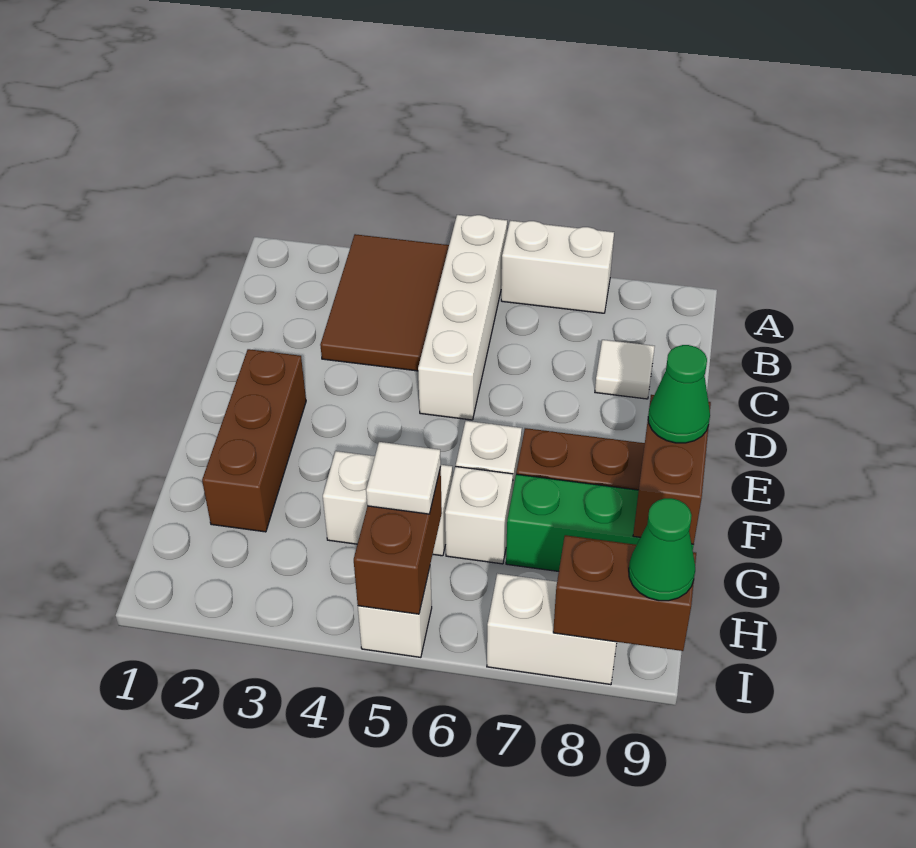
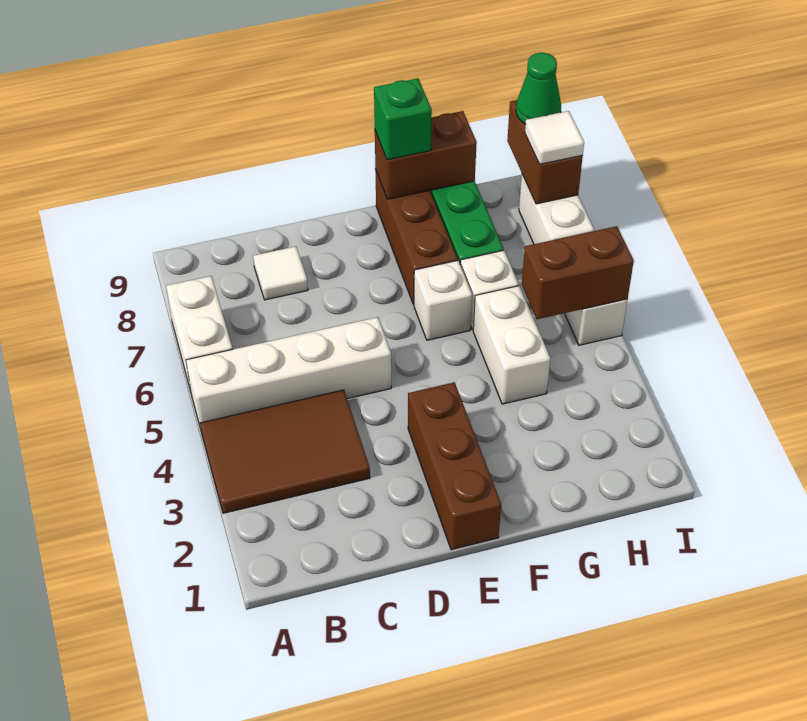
brown 1x3 brick [202,349,306,532] -> brown 1x3 brick turned to [408,382,501,550]
green 1x1 cone [648,345,710,443] -> green 1x1 brick [374,78,432,160]
white 1x1 tile [366,442,441,514] -> white 1x1 tile moved to [525,111,584,164]

